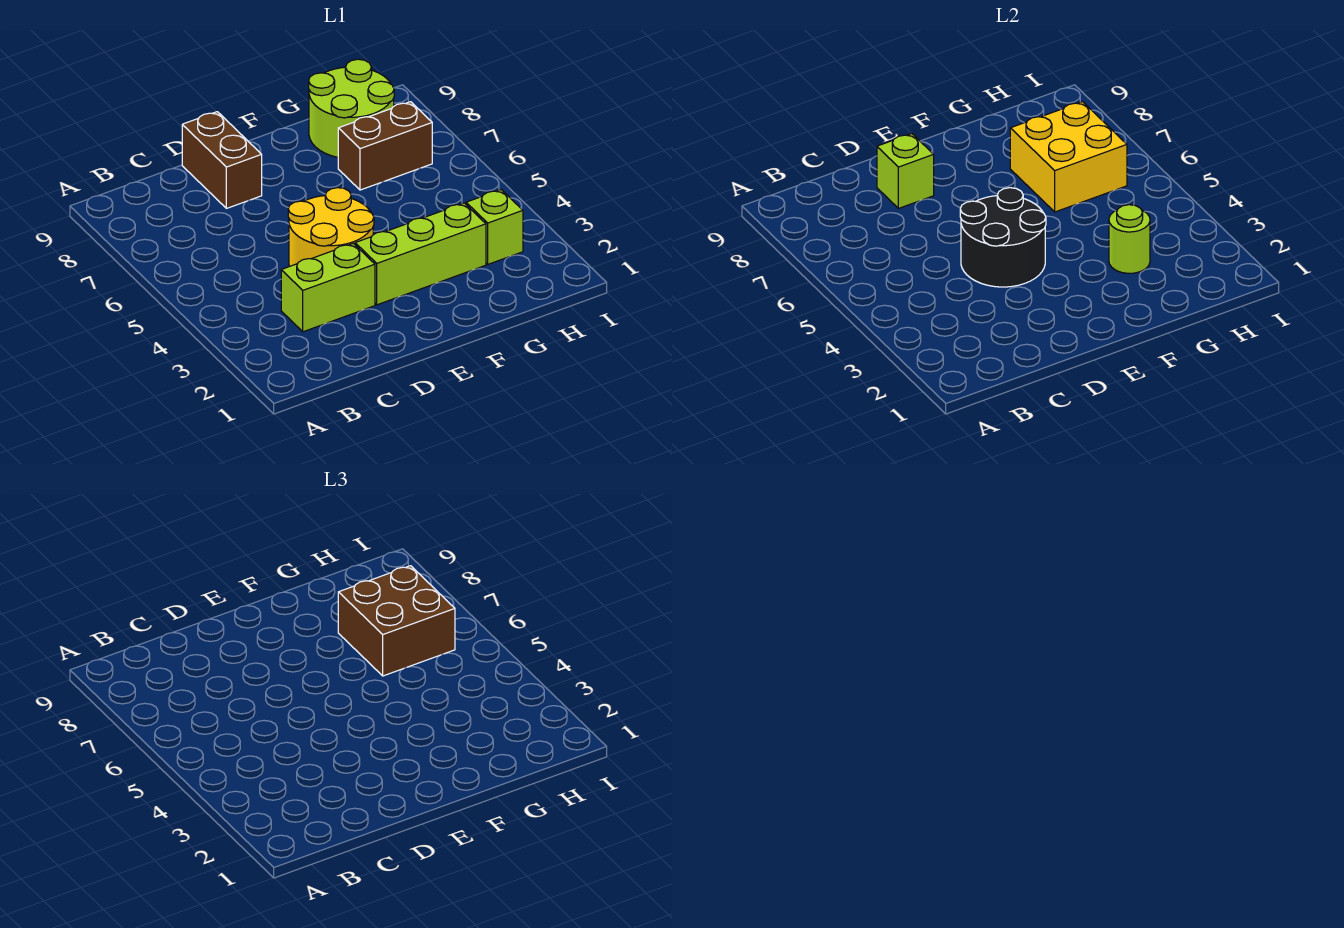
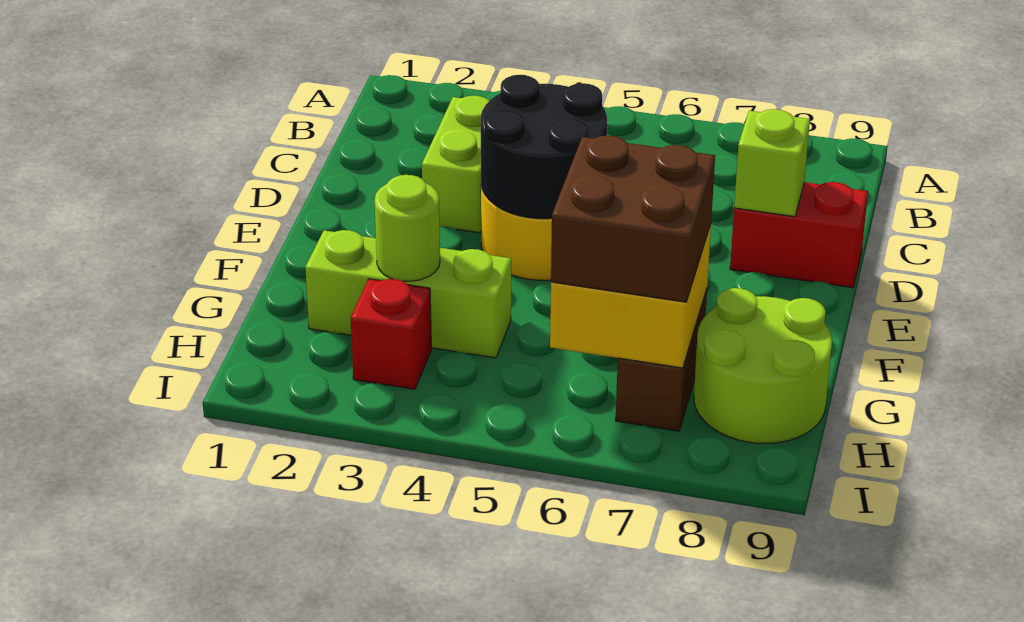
brown 1x2 brick [182,112,262,208] -> red 1x2 brick [730,182,868,288]
lime 1x3 brick [355,203,486,305] -> lime 1x3 brick turned to [305,230,511,358]
lime 1x1 brick [466,190,523,264] -> red 1x1 brick [351,279,431,389]

